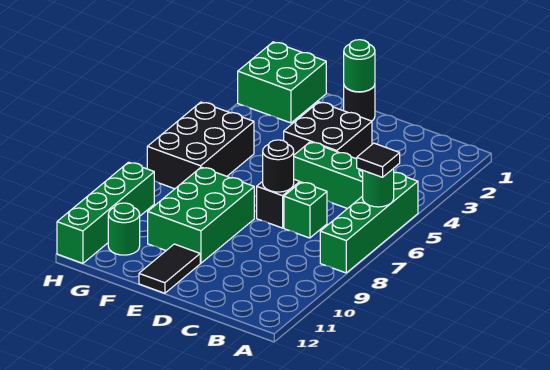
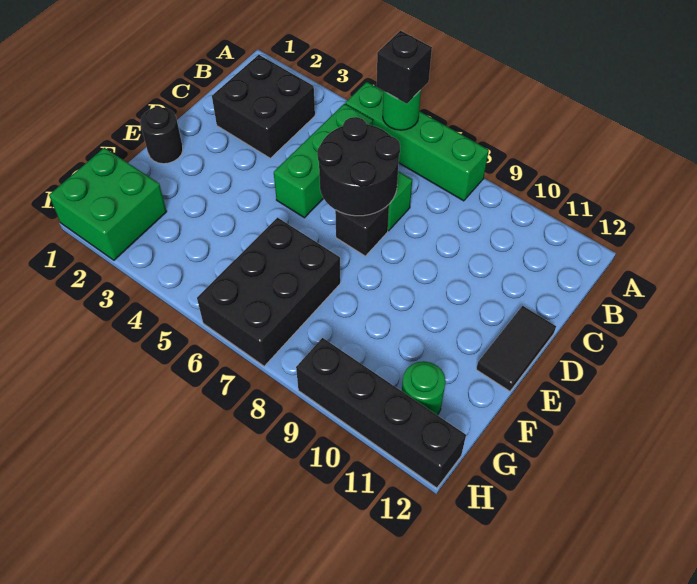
black 1x1 tile [357,143,400,177] -> black 1x1 brick [376,31,432,104]
black 2x2 brick [284,102,372,159] -> black 2x2 brick moved to [212,55,315,158]
black 1x1 round brick [263,140,294,192] -> black 2x2 round brick [317,117,400,216]
green 1x1 round brick [344,40,375,92] -> none
green 2x3 brick [148,167,254,263] -> none
black 1x2 tile [139,244,200,293] -> black 1x2 tile turned to [476,306,556,391]
black 2x3 brick [147,102,254,189] -> black 2x3 brick turned to [197,218,340,366]
green 1x4 brick [57,162,154,263] -> black 1x4 brick [296,338,466,488]

